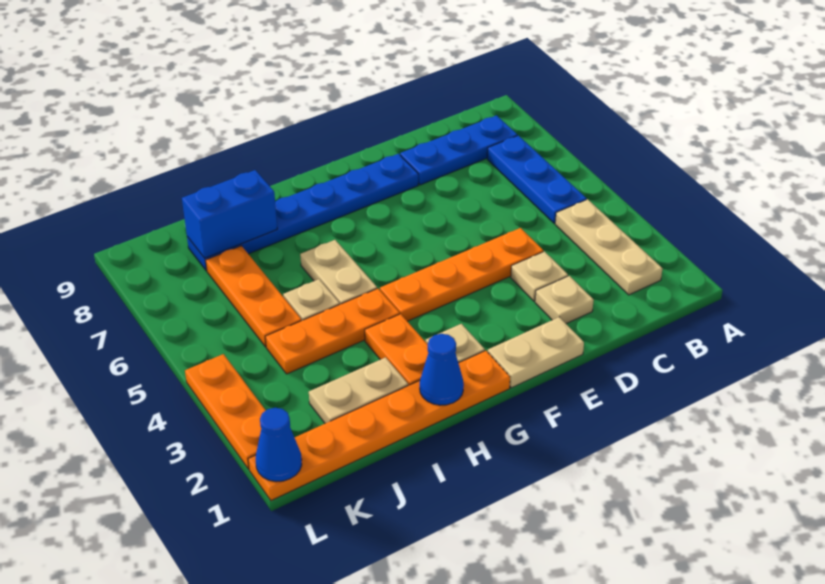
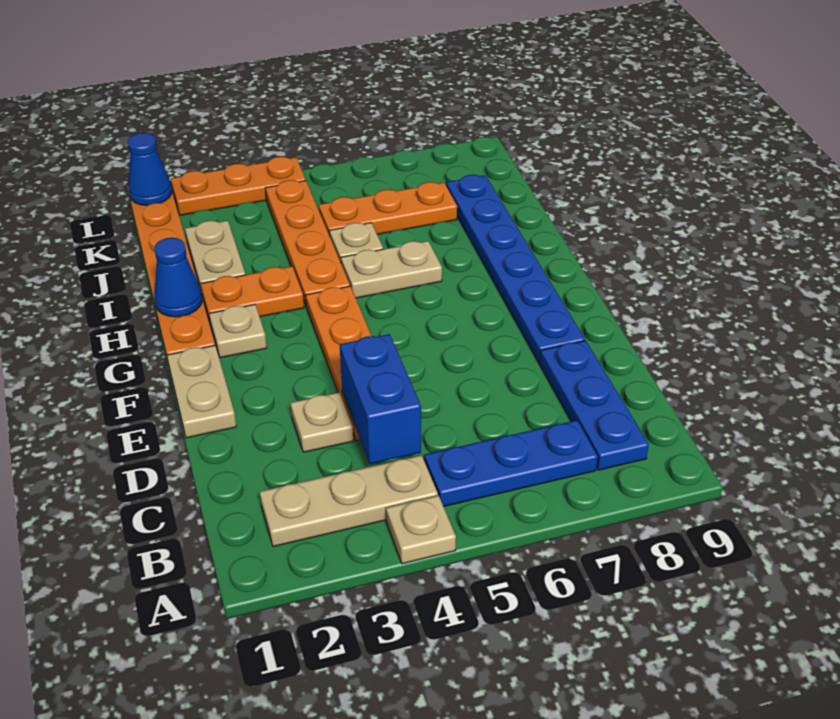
tan 1x1 plate [535,276,594,324] -> tan 1x1 plate moved to [386,495,456,564]
orange 1x3 plate [265,289,400,374] -> orange 1x4 plate [265,180,350,307]
blue 1x2 brick [182,170,277,258] -> blue 1x2 brick moved to [340,334,421,464]

